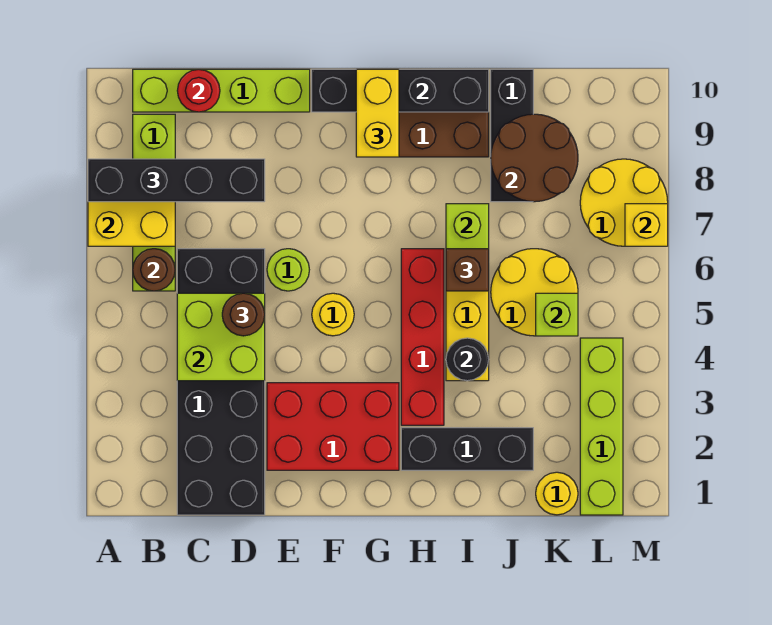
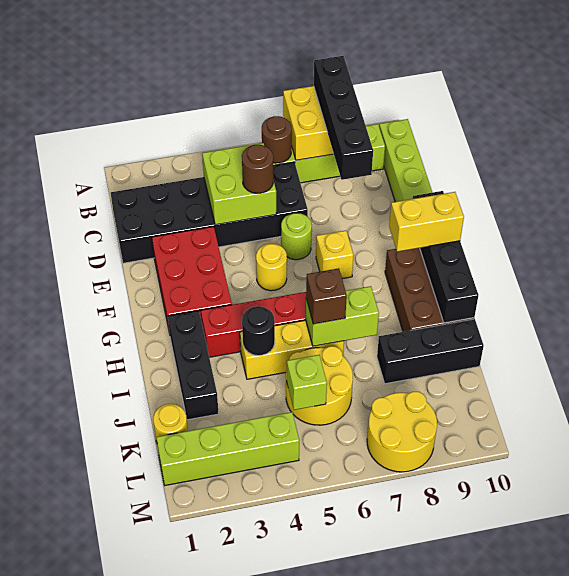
red 1x1 round brick [177,69,220,112] -> none
brown 2x2 round brick [491,114,578,202] -> none
yellow 1x1 brick [625,204,668,246] -> yellow 1x1 brick moved to [316,231,353,279]

